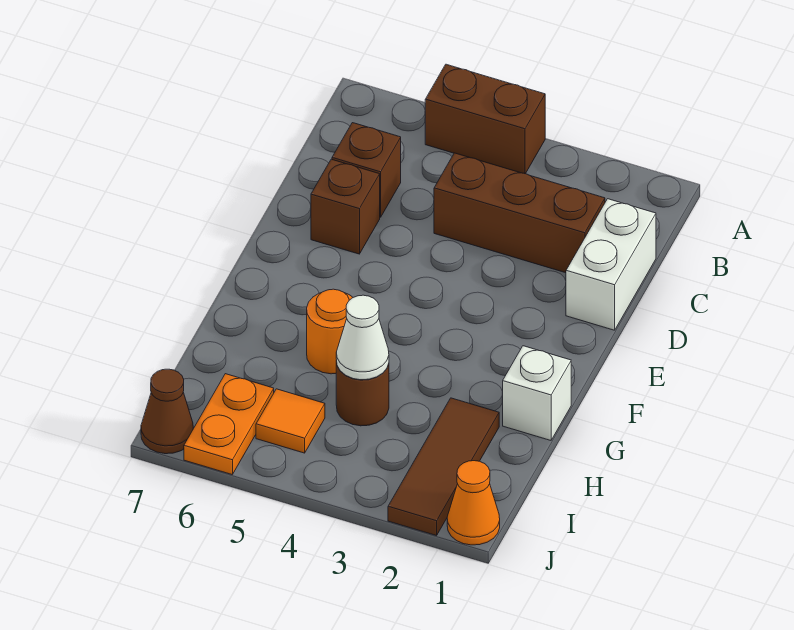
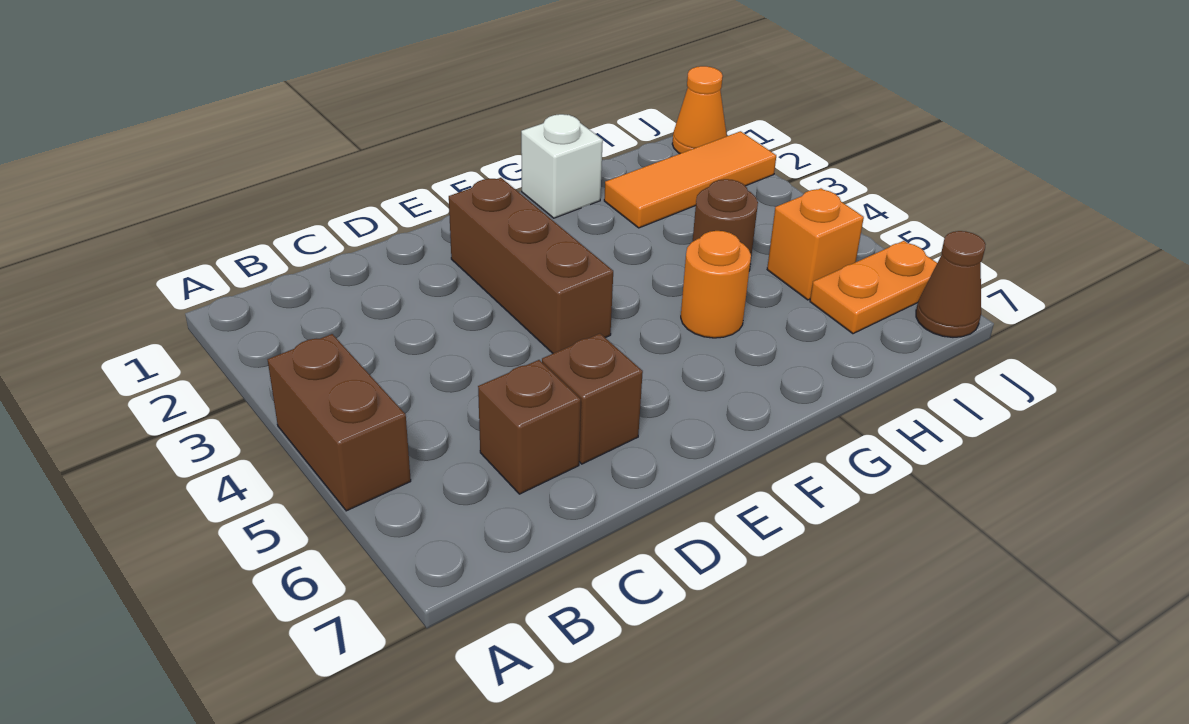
white 1x2 brick [566,199,656,330] -> none
brown 1x3 brick [434,153,605,273] -> brown 1x3 brick moved to [449,178,613,353]
brown 1x3 tile [388,398,499,536] -> orange 1x3 tile [604,131,776,228]
white 1x1 cone [336,295,389,380] -> none
orange 1x1 tile [256,389,325,453] -> orange 1x1 brick [767,188,864,300]

